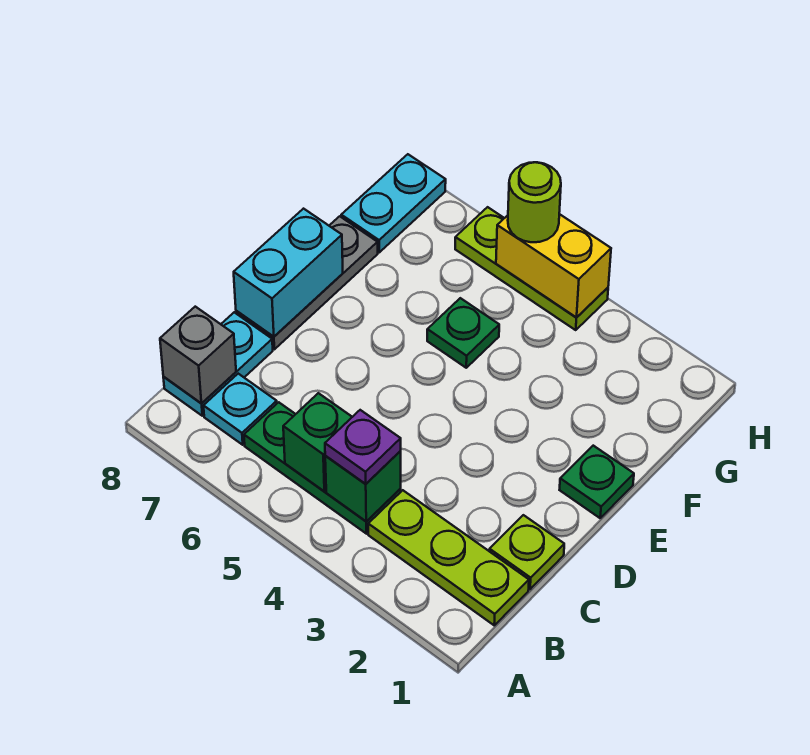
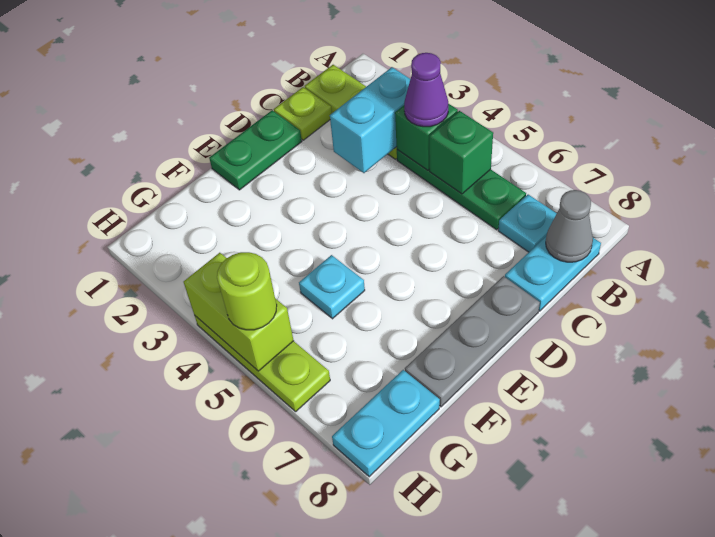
purple 1x1 plate [325,410,401,484] -> purple 1x1 cone [404,53,449,127]
grey 1x1 brick [160,307,236,404] -> grey 1x1 cone [546,190,593,262]
cyan 1x2 brick [234,209,343,337] -> cyan 1x2 brick moved to [330,67,410,173]
green 1x1 plate [560,446,634,518] -> green 1x2 plate [209,110,302,190]
green 1x1 plate [427,298,499,368] -> cyan 1x1 plate [299,255,365,319]
yellow 1x2 brick [496,214,611,317] -> lime 1x2 brick [184,253,294,371]

